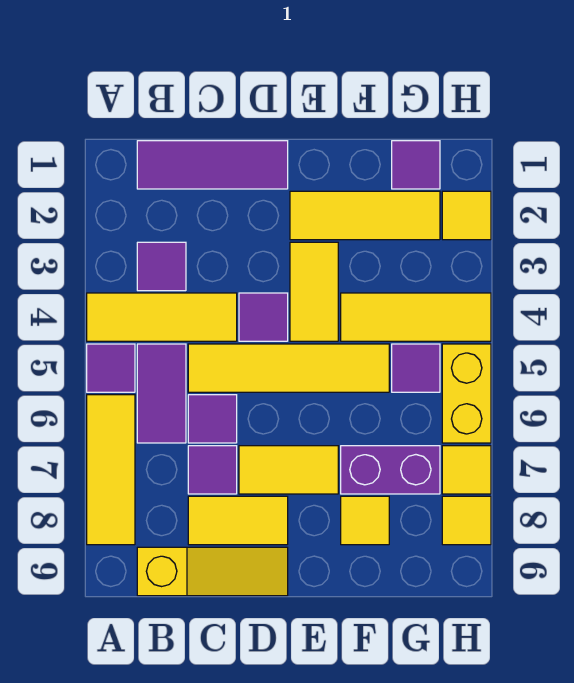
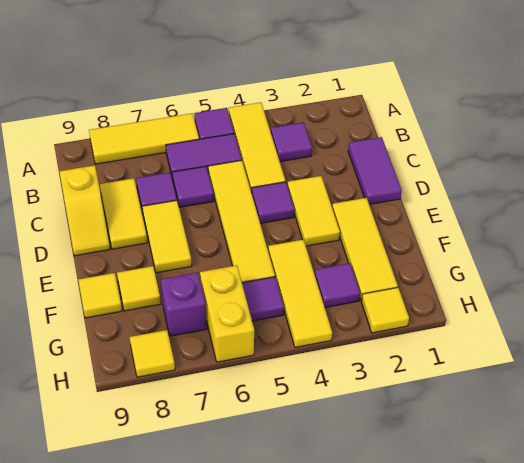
purple 1x3 tile [137,141,288,189] -> purple 1x2 tile [348,137,402,204]
yellow 1x3 slope [137,547,288,596] -> yellow 1x2 slope [59,165,110,256]
yellow 1x2 tile [290,242,338,341] -> yellow 1x2 tile turned to [287,176,340,246]
purple 1x2 brick [341,446,440,494] -> purple 1x1 brick [161,272,207,336]
purple 1x1 tile [392,141,440,189] -> purple 1x1 tile moved to [315,263,360,307]
yellow 1x2 brick [442,344,491,443] -> yellow 1x2 brick turned to [200,265,254,362]
yellow 1x1 tile [442,446,491,494] -> yellow 1x1 tile moved to [78,273,122,318]

